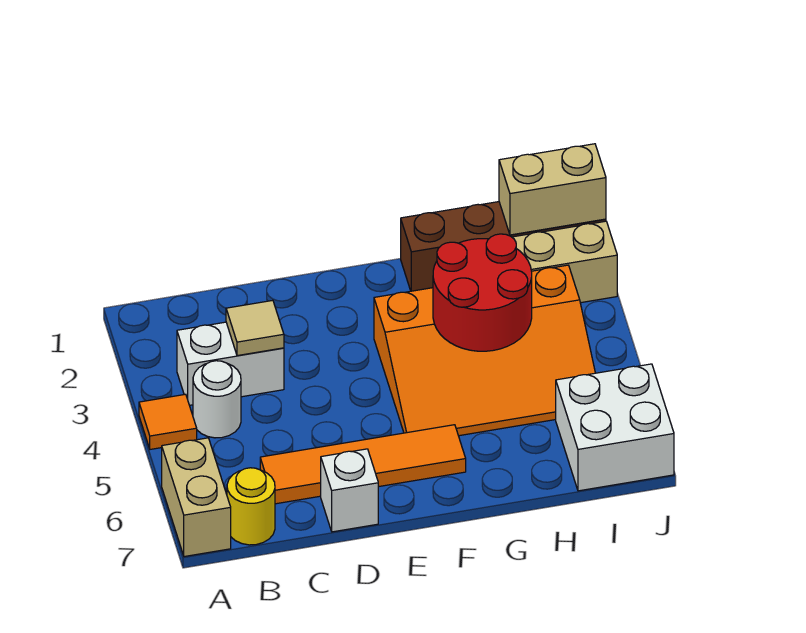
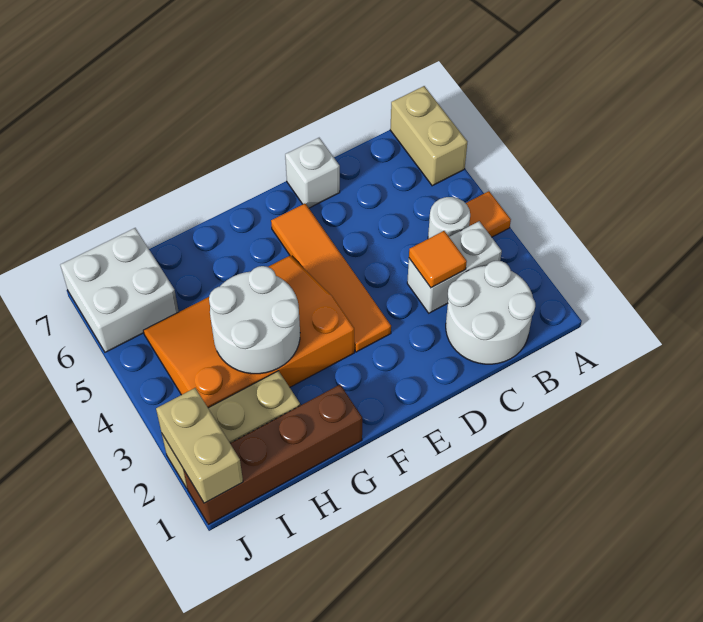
none -> white 2x2 round brick [446,261,535,364]
yellow 1x1 round brick [227,468,275,545] -> none
tan 1x1 tile [226,300,284,356] -> orange 1x1 tile [409,231,467,288]
orange 1x4 tile [260,425,466,504] -> orange 1x4 tile turned to [271,204,391,352]
red 2x2 round brick [433,234,532,351] -> white 2x2 round brick [209,266,300,374]
tan 1x2 brick [499,144,606,235] -> tan 1x2 brick turned to [156,388,243,503]

